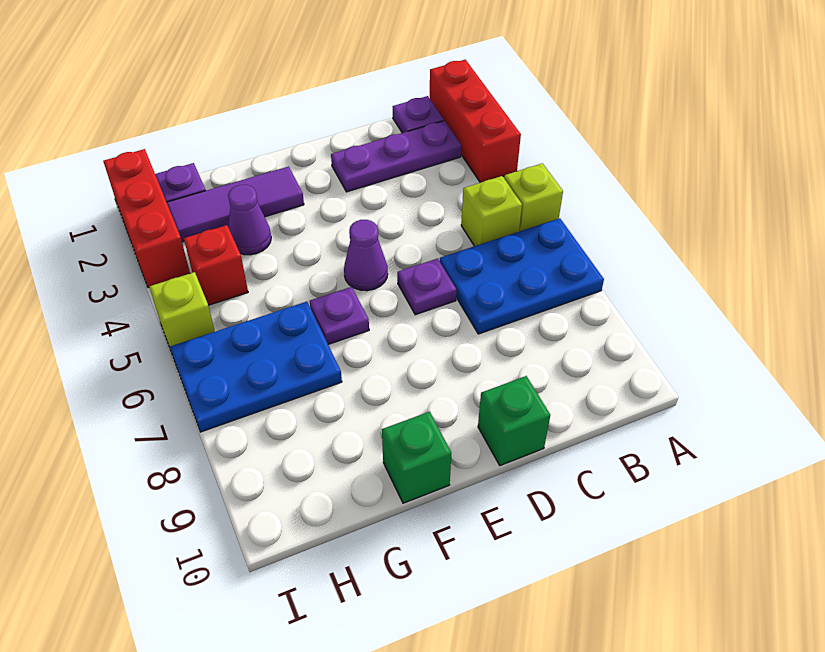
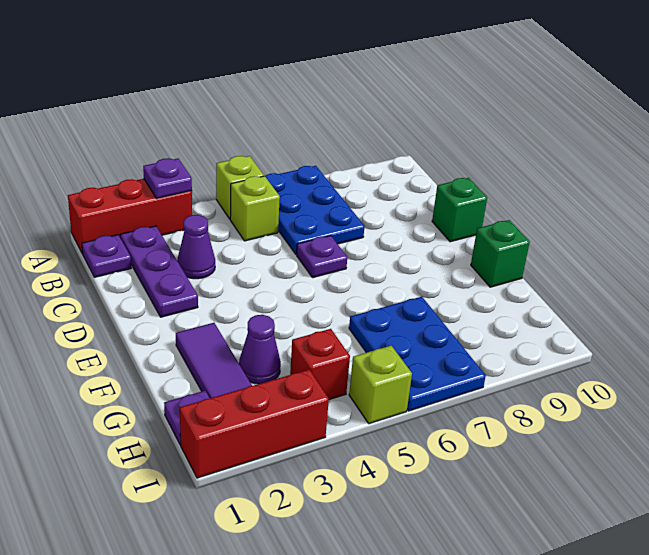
purple 1x1 cone [344,220,388,291] -> purple 1x1 cone moved to [177,215,215,279]
purple 1x1 plate [310,287,369,344] -> purple 1x1 plate moved to [143,158,192,198]

